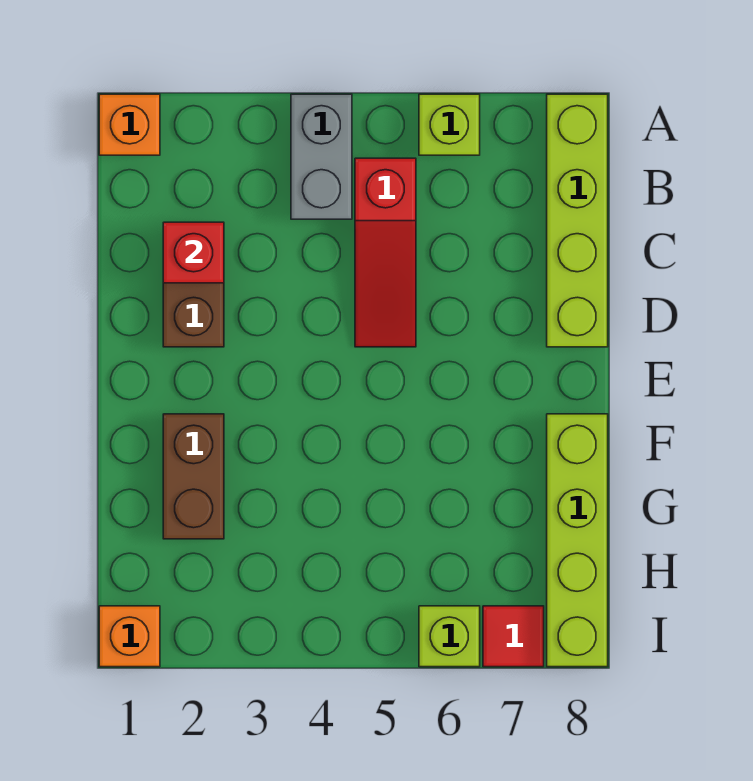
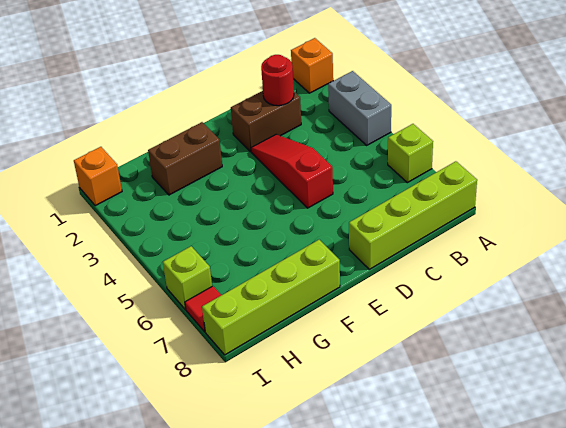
grey 1x2 brick [291,94,352,219] -> grey 1x2 brick turned to [328,71,391,145]
red 1x3 slope [355,158,416,347] -> red 1x3 slope turned to [251,134,333,208]
red 1x1 brick [163,222,224,283] -> red 1x1 round brick [261,55,294,106]

